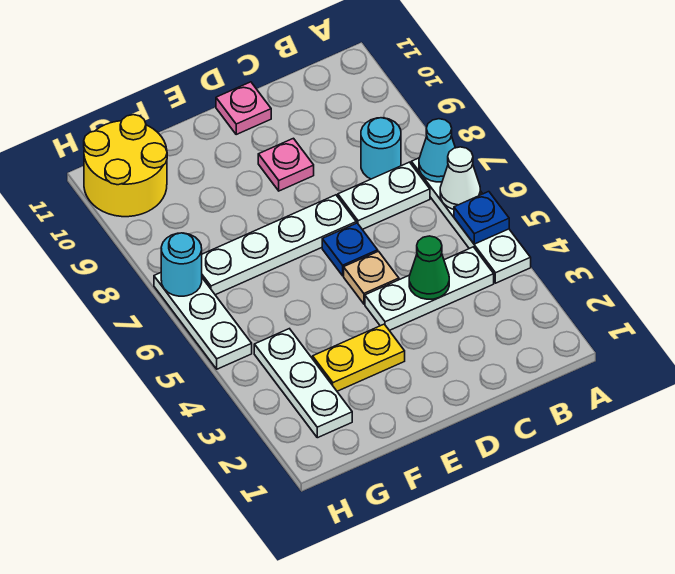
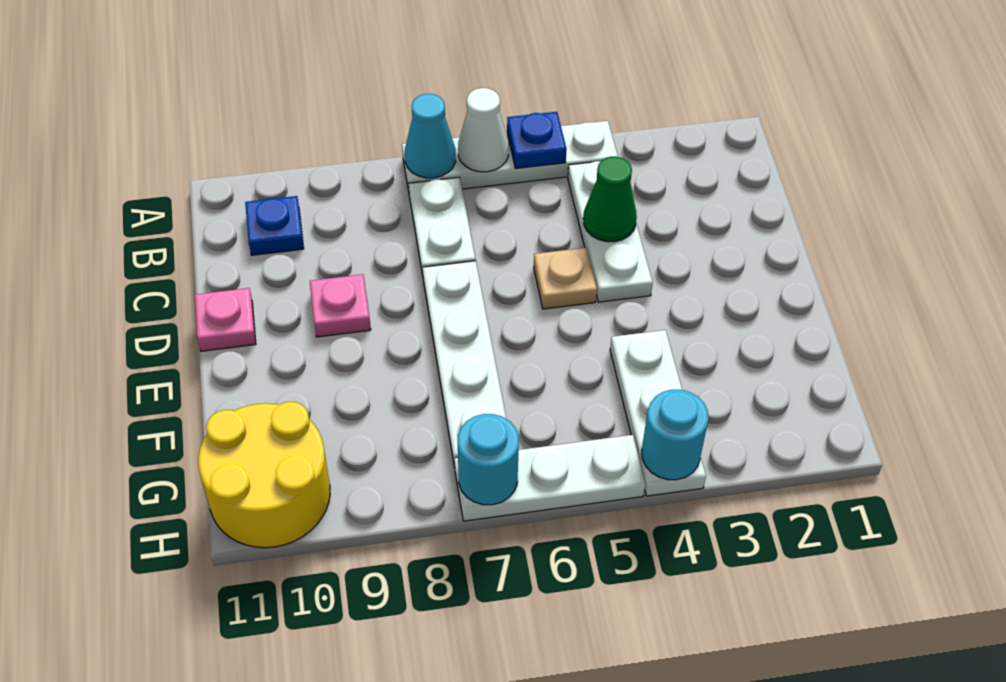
cyan 1x1 round brick [361,118,401,179] -> cyan 1x1 round brick moved to [642,390,709,480]
blue 1x1 plate [322,223,378,276] -> blue 1x1 plate moved to [245,196,304,255]
yellow 1x2 plate [313,324,405,391] -> none
white 1x3 plate [254,329,352,438] -> white 1x3 plate turned to [610,330,706,496]

